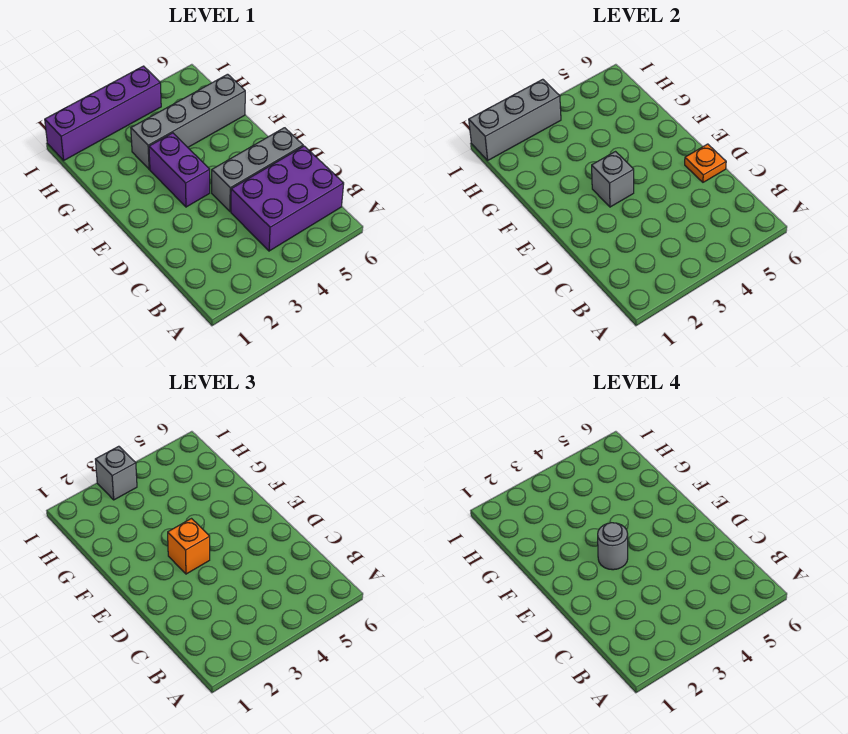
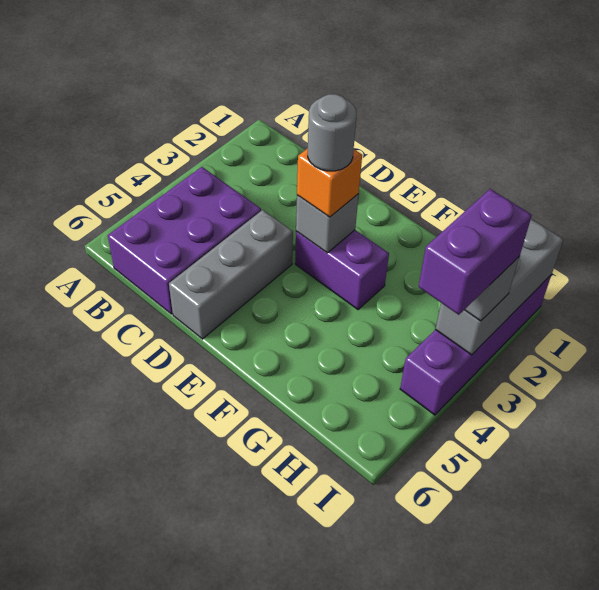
orange 1x1 plate [685,144,726,182] -> none
grey 1x4 brick [131,74,245,169] -> none
none -> purple 1x2 brick [419,189,532,315]

